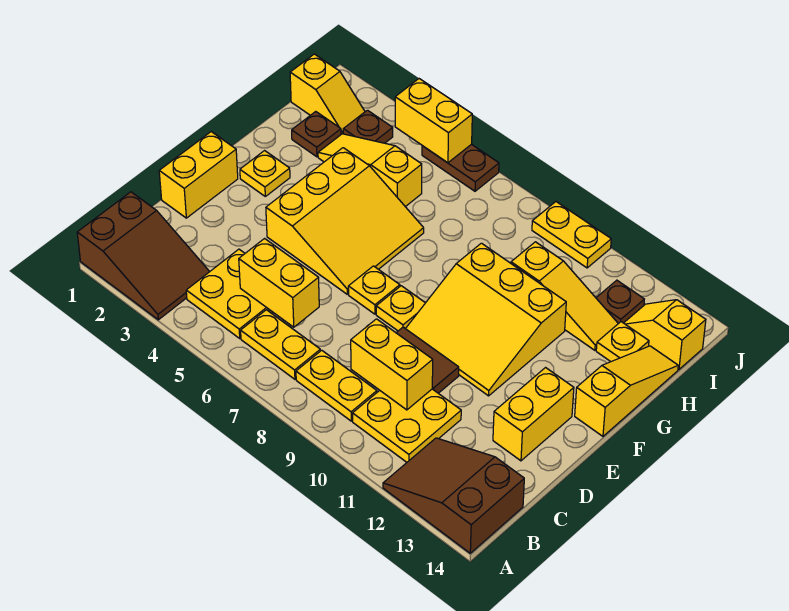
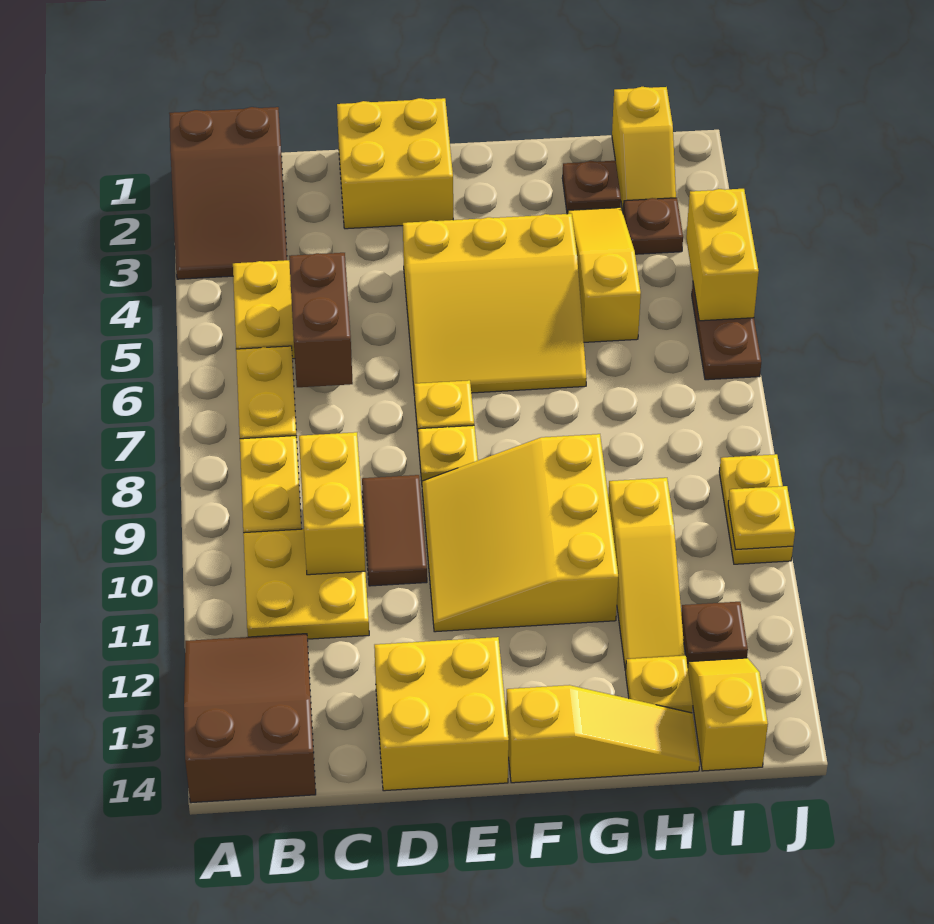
yellow 1x2 brick [239,239,319,327] -> brown 1x2 brick [289,253,353,387]
yellow 1x2 brick [159,132,238,218] -> yellow 2x2 brick [337,98,453,229]
yellow 1x2 brick [493,368,574,461] -> yellow 2x2 brick [374,637,509,791]
yellow 1x1 plate [240,151,290,196] -> yellow 1x1 plate moved to [728,486,795,550]

